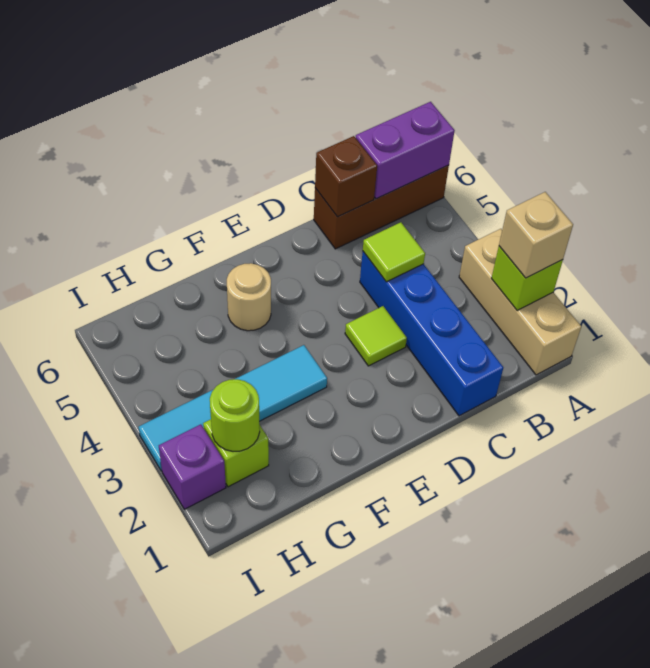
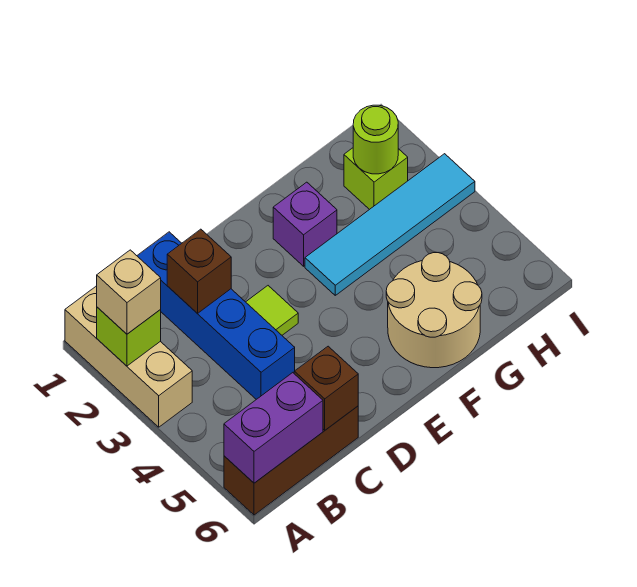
none -> brown 1x1 brick [167,229,231,313]
lime 1x1 tile [363,222,425,282] -> none
tan 1x1 round brick [227,263,271,331] -> tan 2x2 round brick [386,253,482,368]
purple 1x1 brick [159,424,226,509] -> purple 1x1 brick moved to [273,182,337,266]

